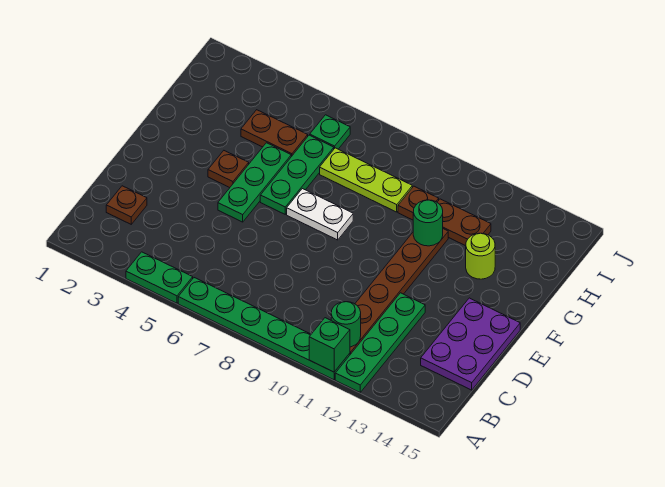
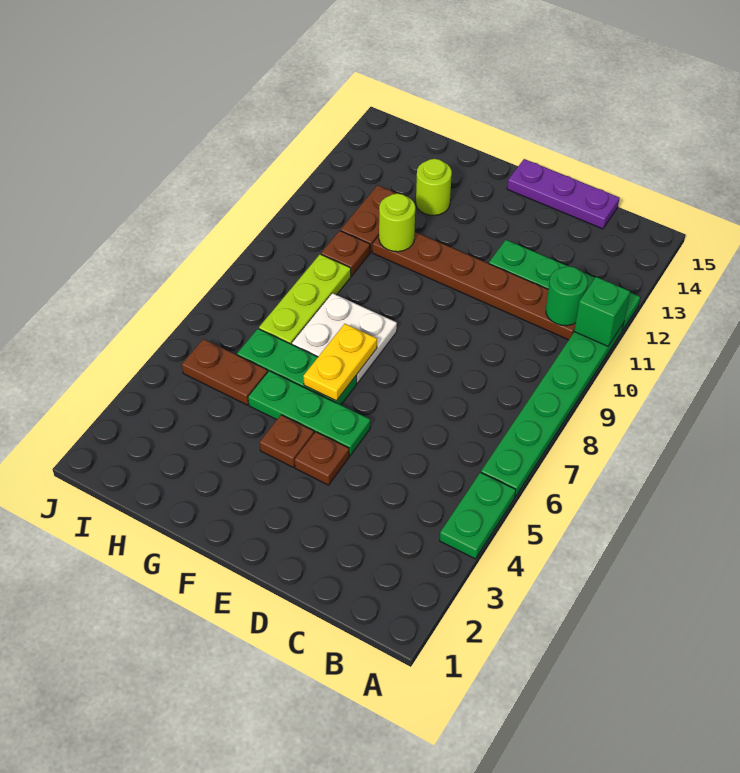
brown 1x1 plate [106,186,147,224] -> brown 1x1 plate moved to [295,432,349,485]
purple 2x3 plate [421,298,520,390] -> purple 1x3 plate [507,159,620,229]
none -> yellow 1x2 plate [303,324,377,401]
white 1x2 plate [287,189,353,240] -> white 2x2 plate [292,293,397,383]
green 1x1 round brick [413,200,443,246] -> lime 1x1 round brick [379,194,415,252]
brown 1x2 plate [241,110,308,157] -> brown 1x2 plate turned to [182,339,268,405]
green 1x1 plate [310,115,350,149] -> none

